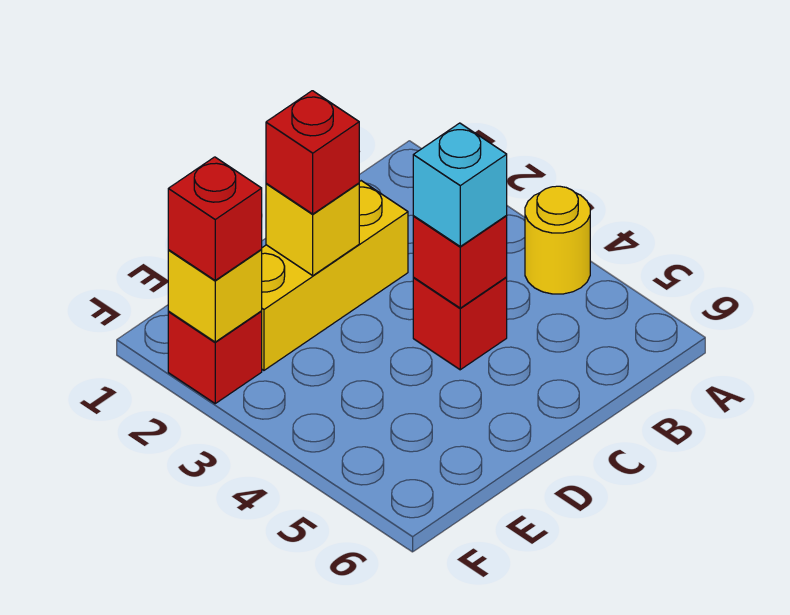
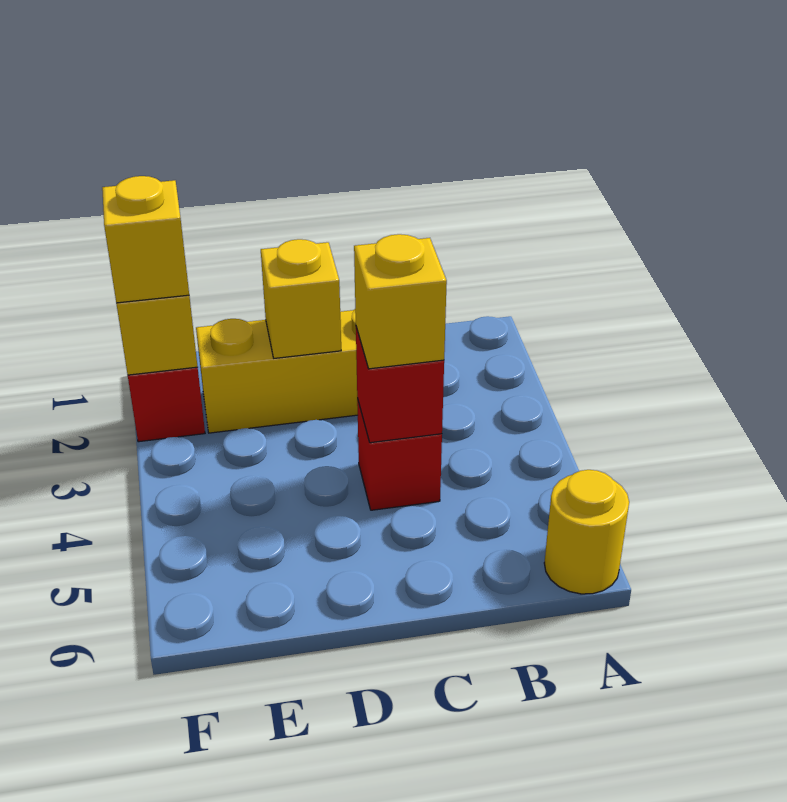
yellow 1x1 round brick [525,186,590,294] -> yellow 1x1 round brick moved to [544,470,629,594]
cyan 1x1 brick [413,123,507,246] -> yellow 1x1 brick [354,234,447,369]
red 1x1 brick [266,91,359,214] -> none
red 1x1 brick [168,157,262,280] -> yellow 1x1 brick [102,176,189,303]

